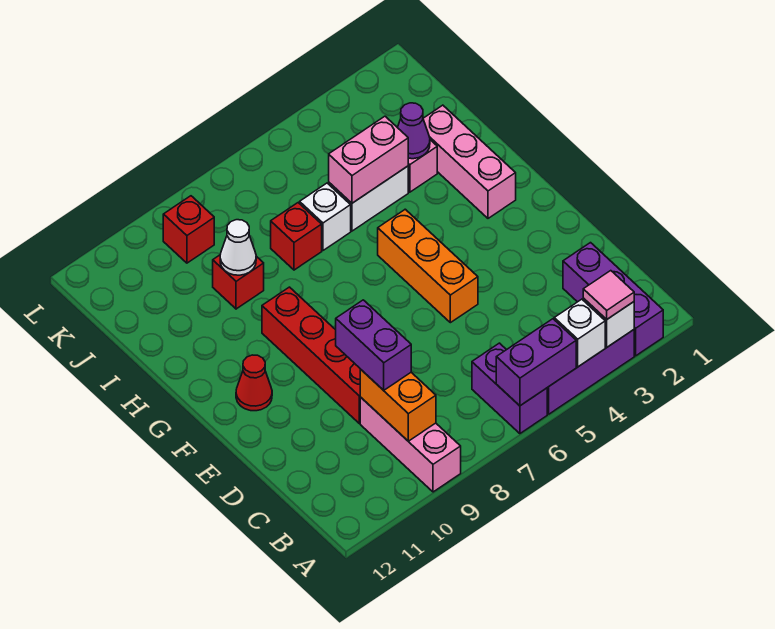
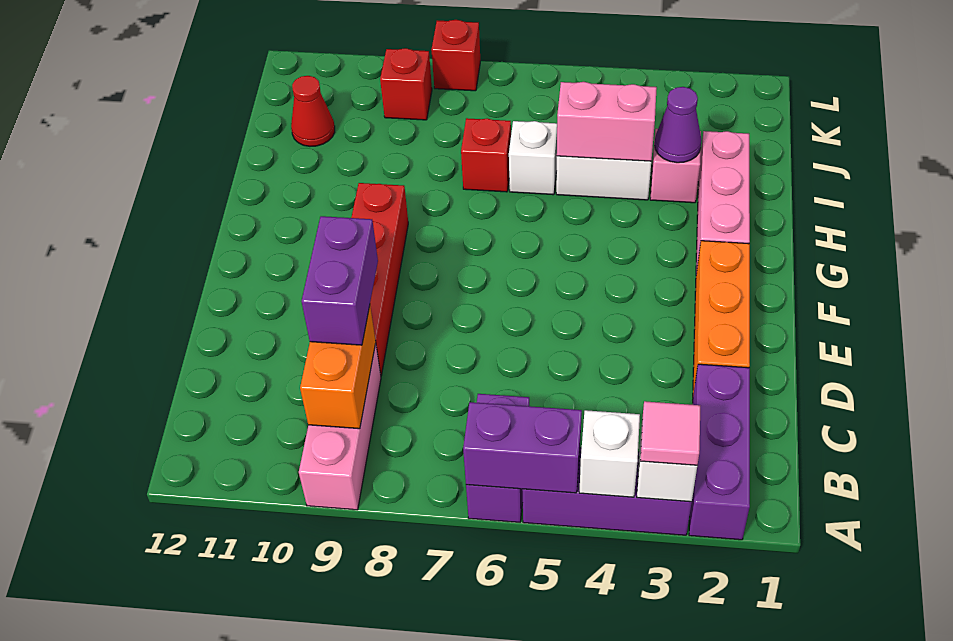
orange 1x3 brick [378,209,478,323] -> orange 1x3 brick moved to [693,241,750,394]
red 1x1 cone [236,355,272,411] -> red 1x1 cone moved to [291,76,335,146]
red 1x1 brick [213,255,264,309] -> red 1x1 brick moved to [431,20,480,91]
white 1x1 cone [220,220,256,275] -> none

